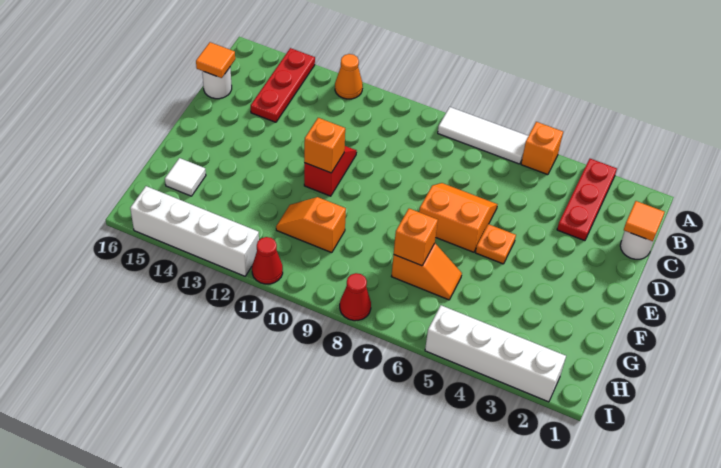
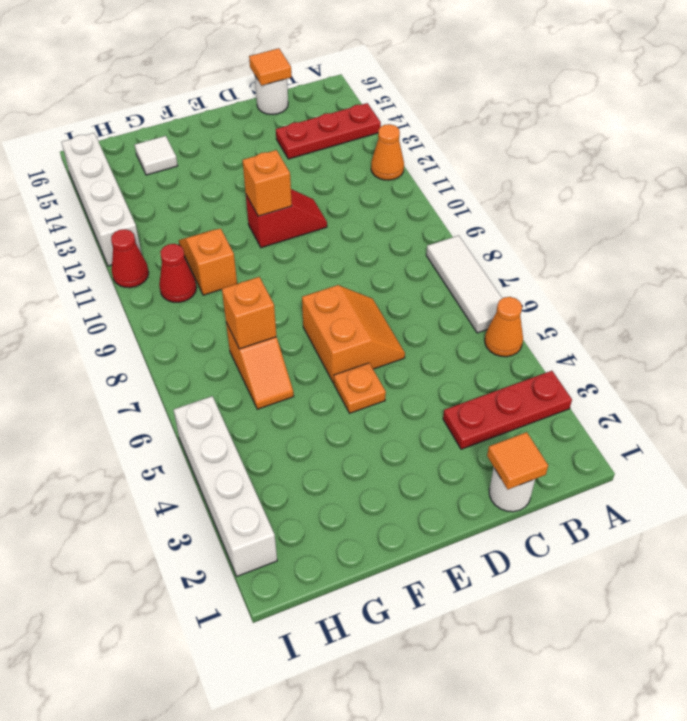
orange 1x1 brick [521,122,563,175] -> orange 1x1 cone [485,297,523,357]
red 1x1 cone [340,273,371,321] -> red 1x1 cone moved to [159,244,196,302]

